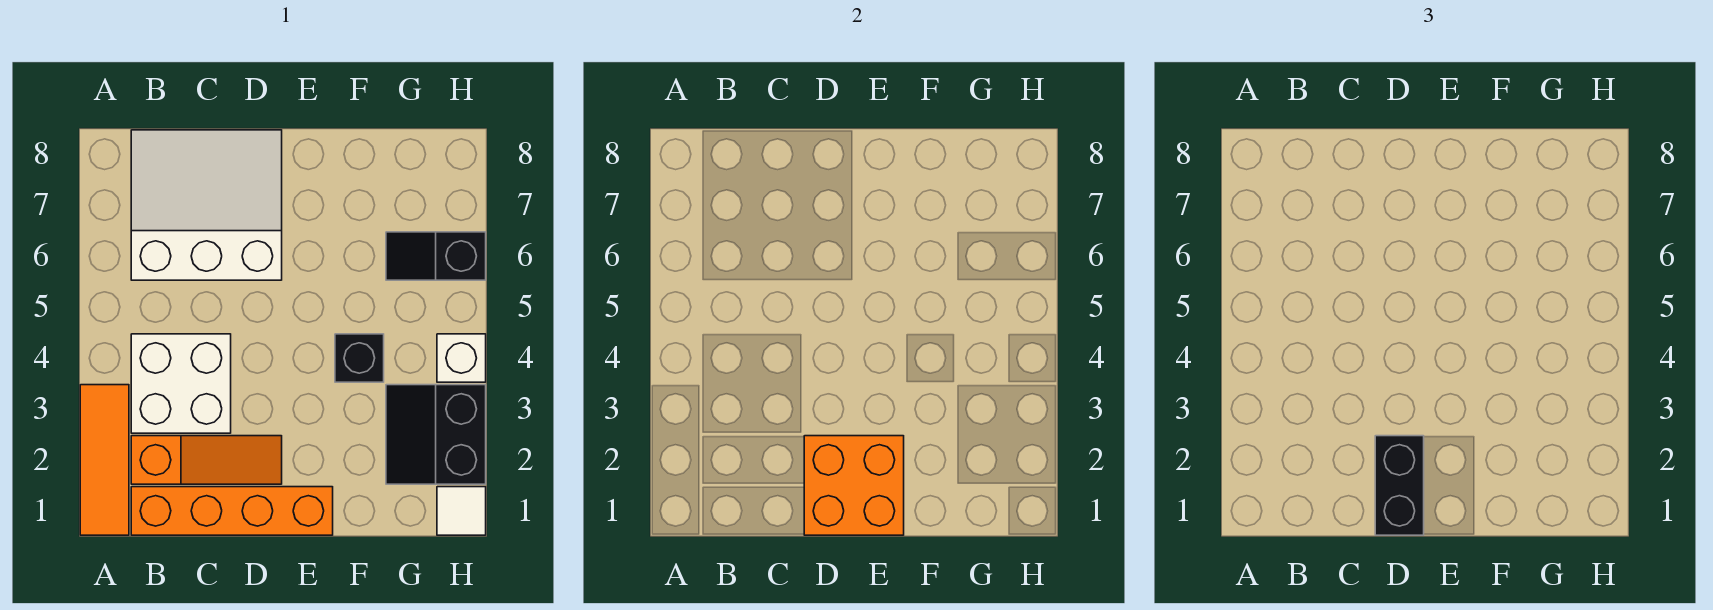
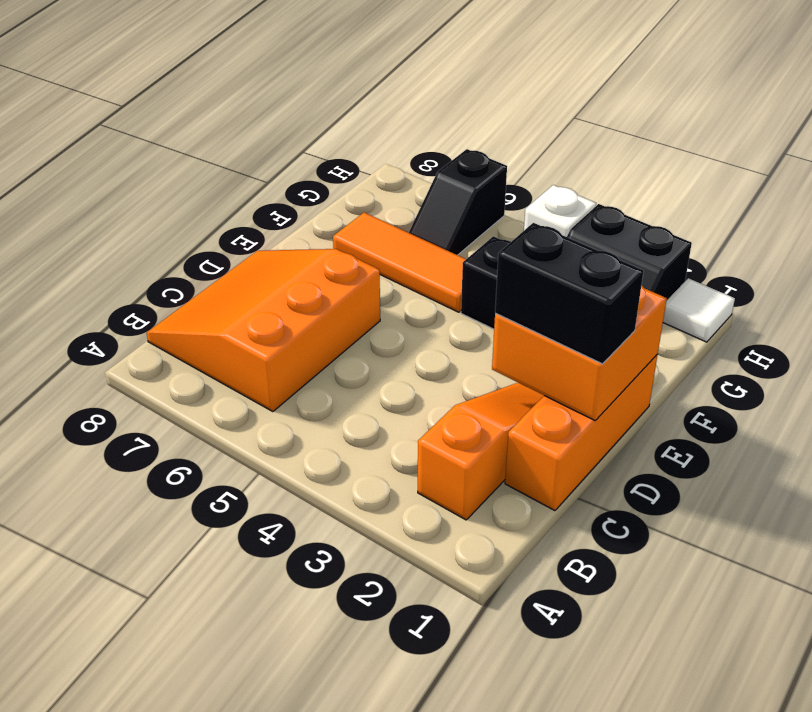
orange 1x3 tile [80,385,129,535] -> orange 1x3 tile moved to [333,213,466,312]
orange 1x4 brick [131,487,333,535] -> orange 1x3 brick [505,354,658,511]
white 2x2 brick [131,334,231,433] -> none
white 3x3 slope [131,130,282,280] -> orange 3x3 slope [147,249,380,412]

